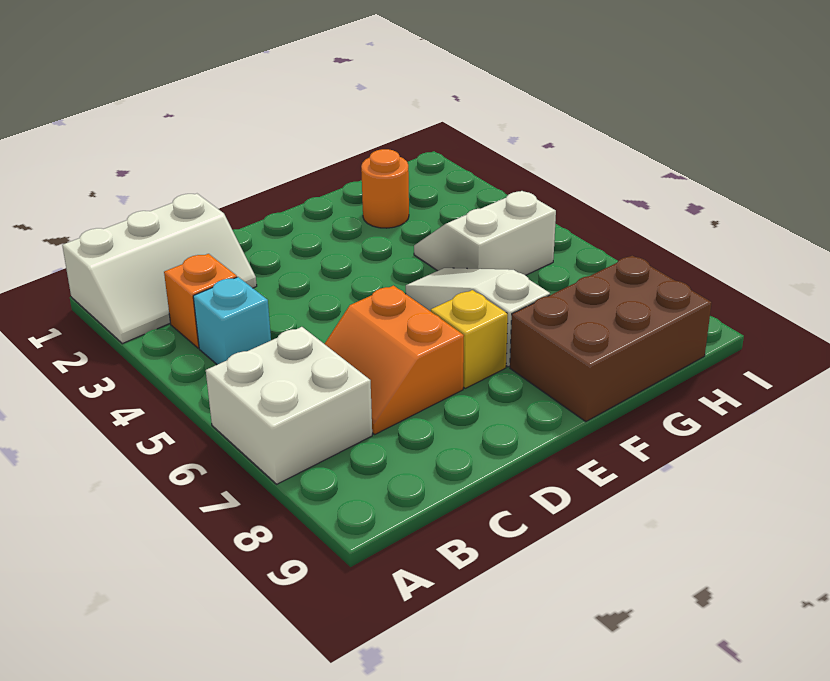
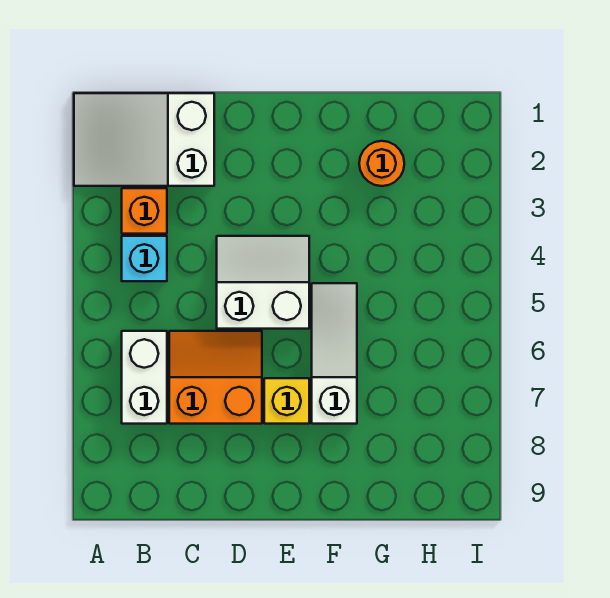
white 2x3 slope [62,194,257,344] -> white 2x3 slope turned to [74,93,214,186]
white 2x2 brick [206,327,372,484] -> white 1x2 brick [122,331,167,424]
orange 2x2 slope [325,286,464,434] -> orange 2x2 slope turned to [169,331,262,424]
brown 2x3 brick [510,256,712,422] -> none
white 2x2 slope [414,191,556,275] -> white 2x2 slope moved to [217,236,309,329]

